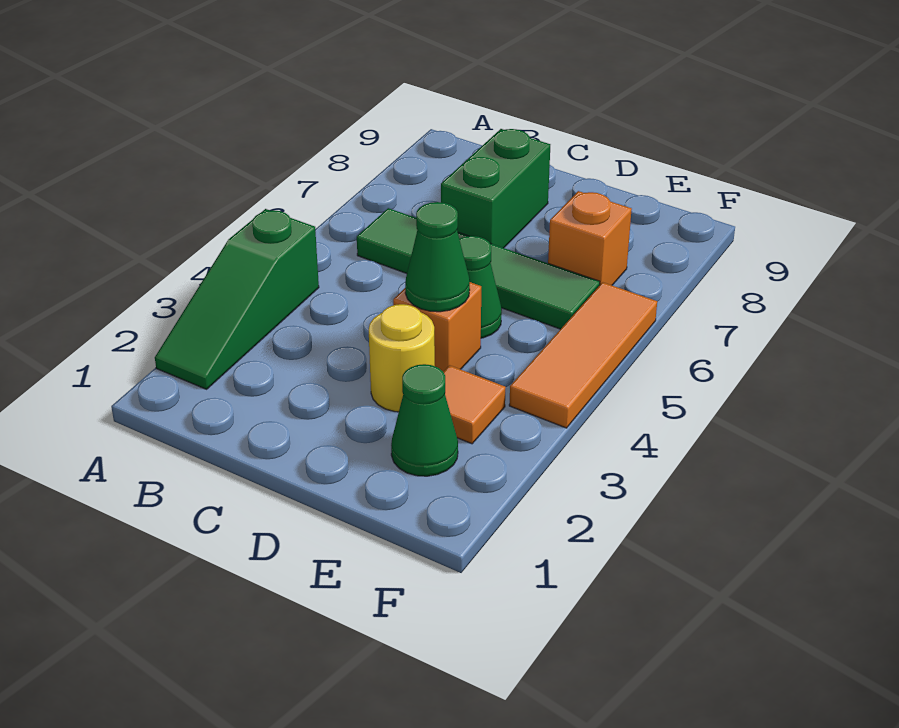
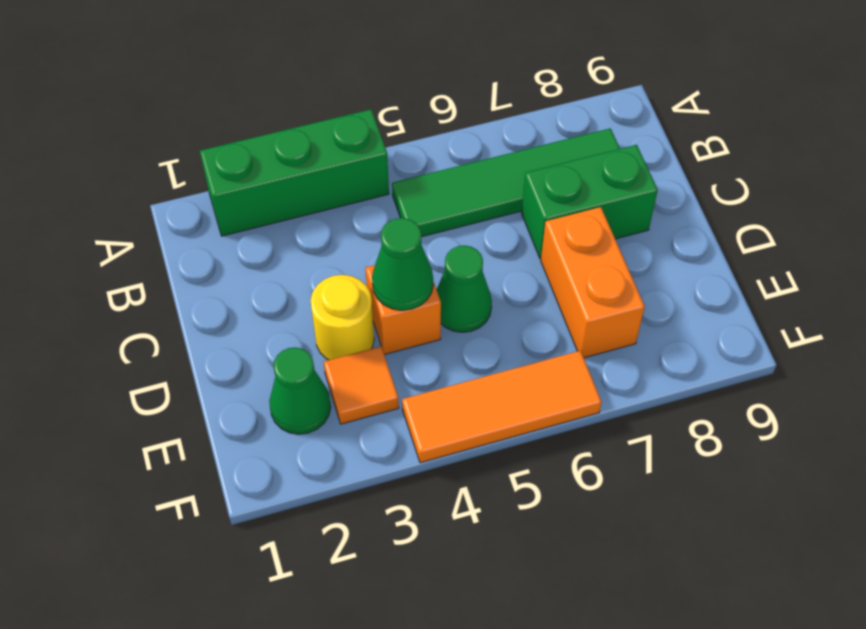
green 1x3 slope [155,209,319,389] -> green 1x3 brick [200,109,389,236]
green 1x4 tile [357,208,600,329] -> green 1x4 tile turned to [392,128,620,237]
orange 1x1 brick [548,191,632,285] -> orange 1x2 brick [541,207,645,358]

